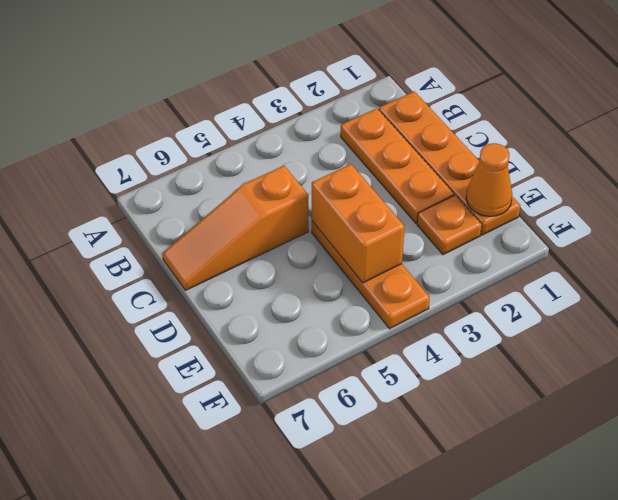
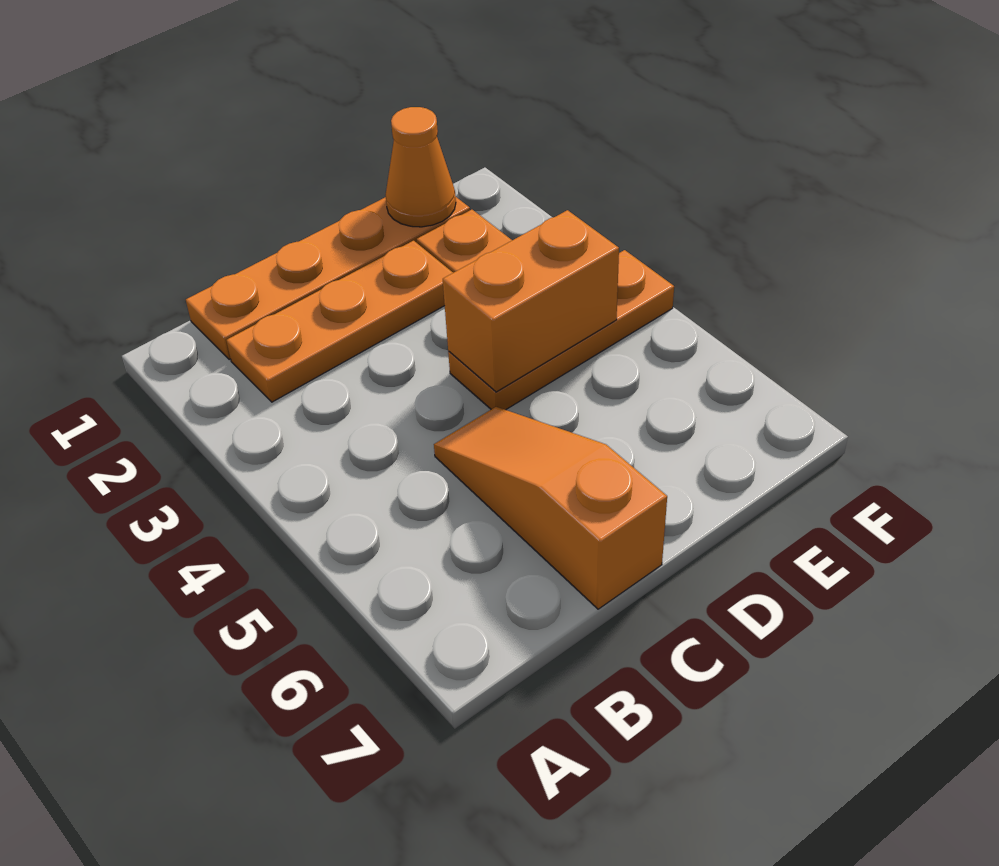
orange 1x3 slope [162,166,308,290] -> orange 1x3 slope turned to [434,407,667,609]

